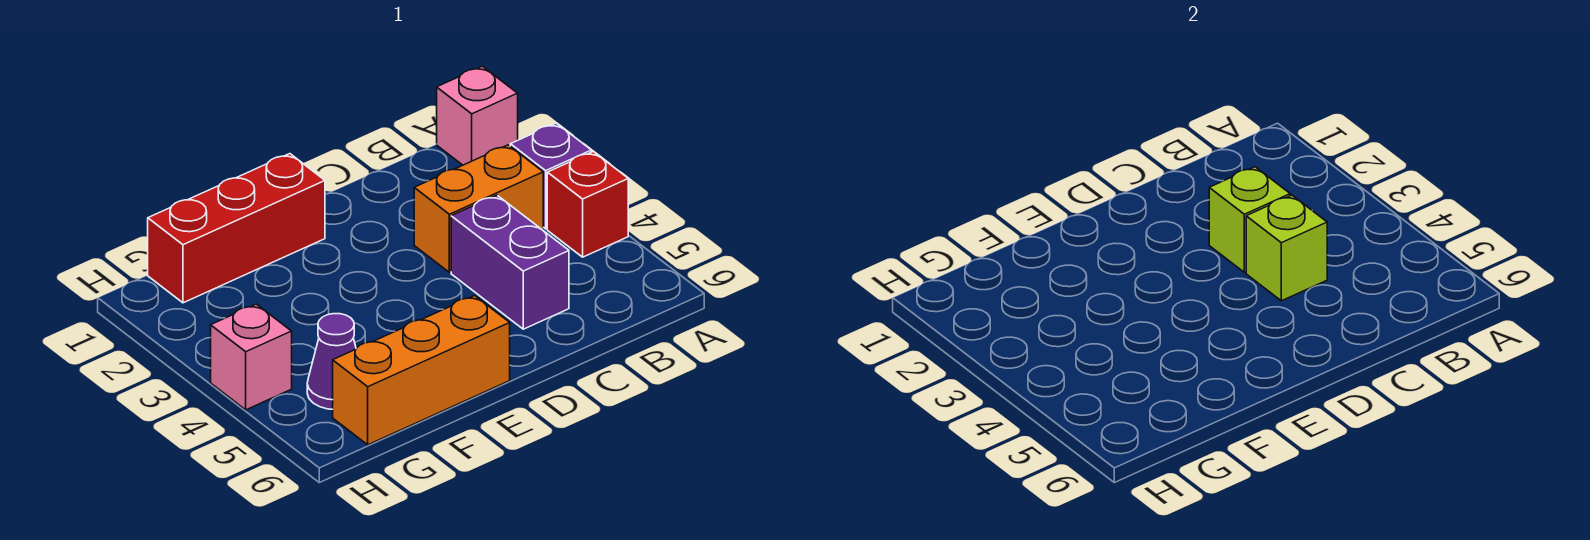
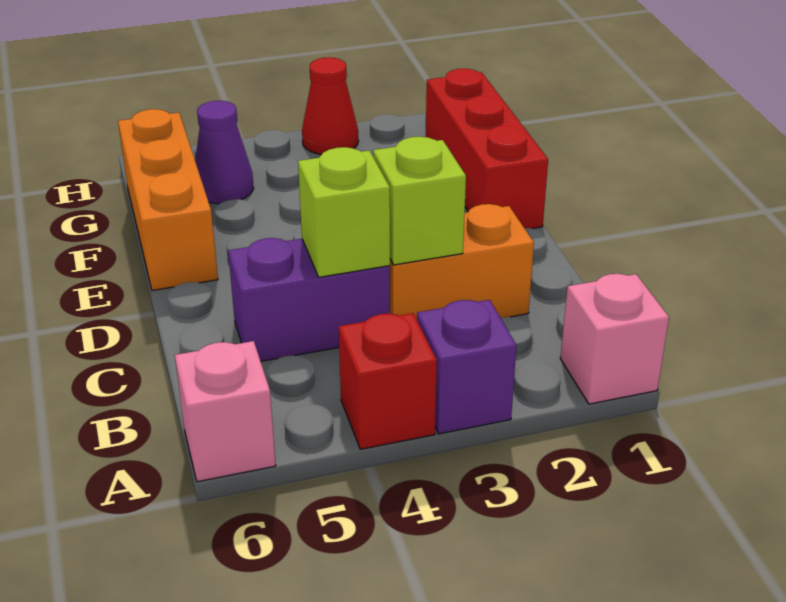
orange 1x2 brick [414,145,543,272] -> orange 1x2 brick turned to [390,204,534,319]
none -> red 1x1 cone [302,57,359,155]
pink 1x1 brick [211,304,292,410] -> pink 1x1 brick moved to [175,341,276,482]

